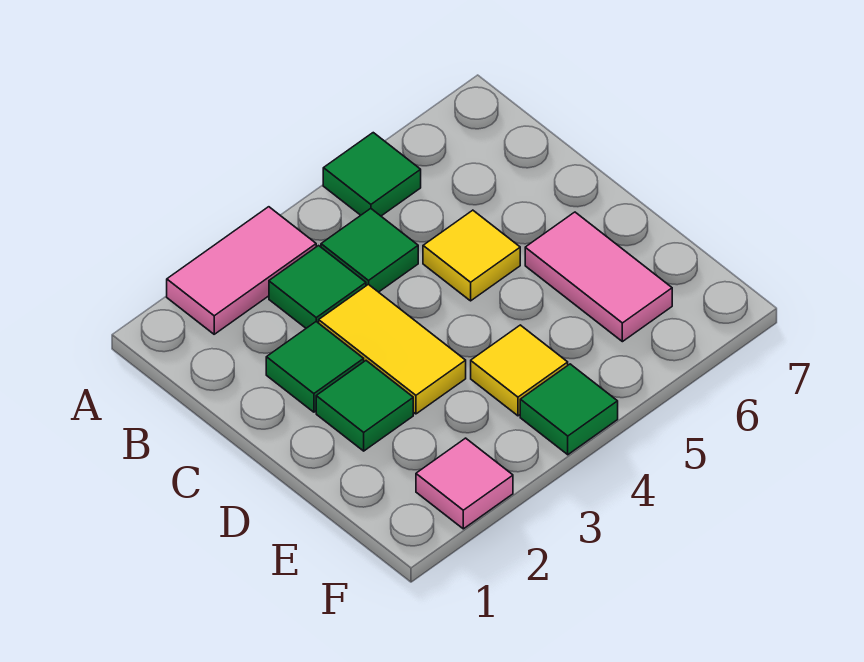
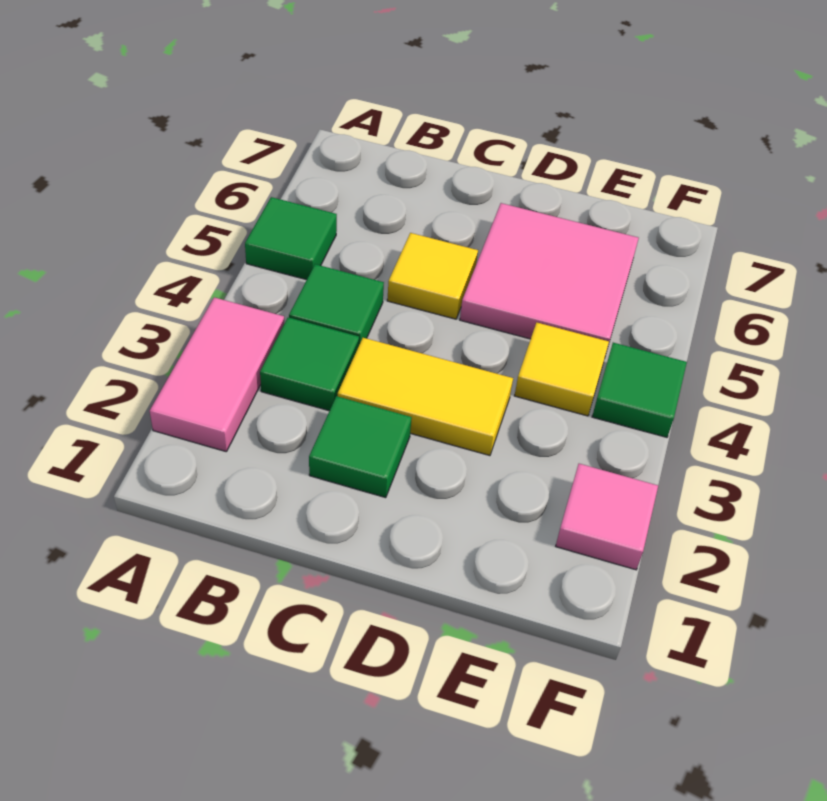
green 1x1 tile [316,361,413,451] -> none
pink 1x2 tile [525,212,672,342] -> pink 2x2 tile [460,203,639,349]

